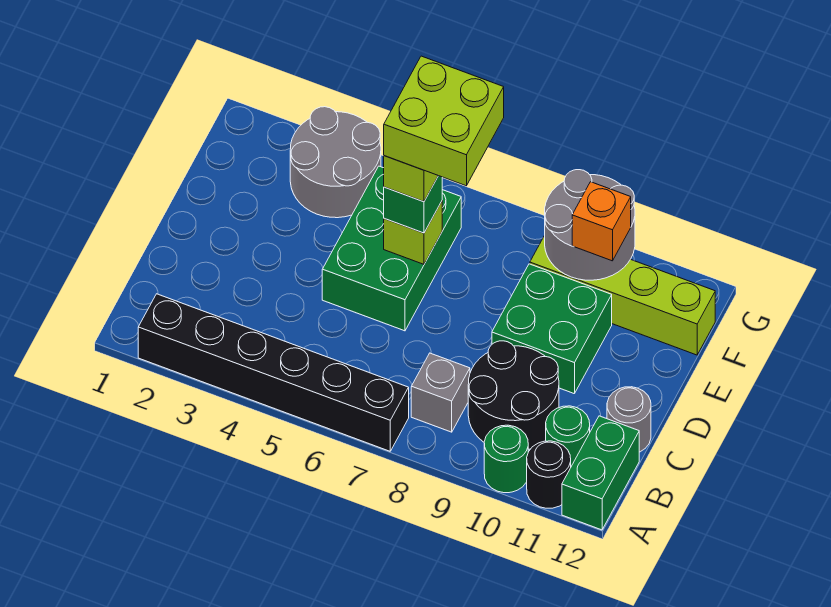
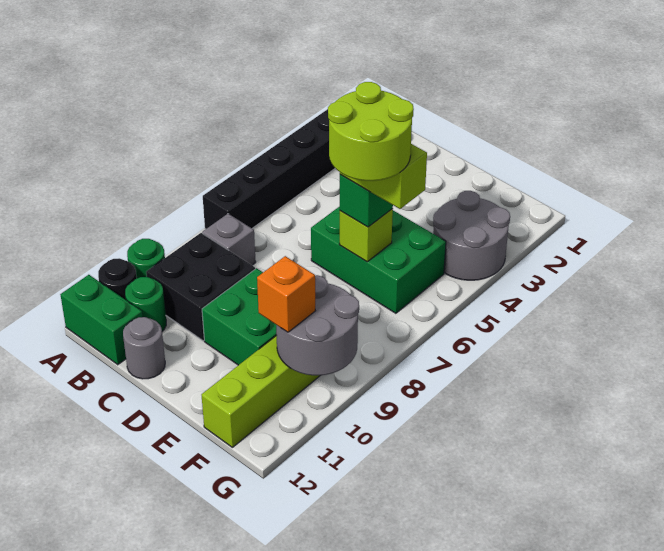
black 2x2 round brick [468,341,559,450] -> black 2x2 brick [146,233,255,341]
lime 2x2 brick [384,56,504,186] -> lime 2x2 round brick [328,82,414,181]

